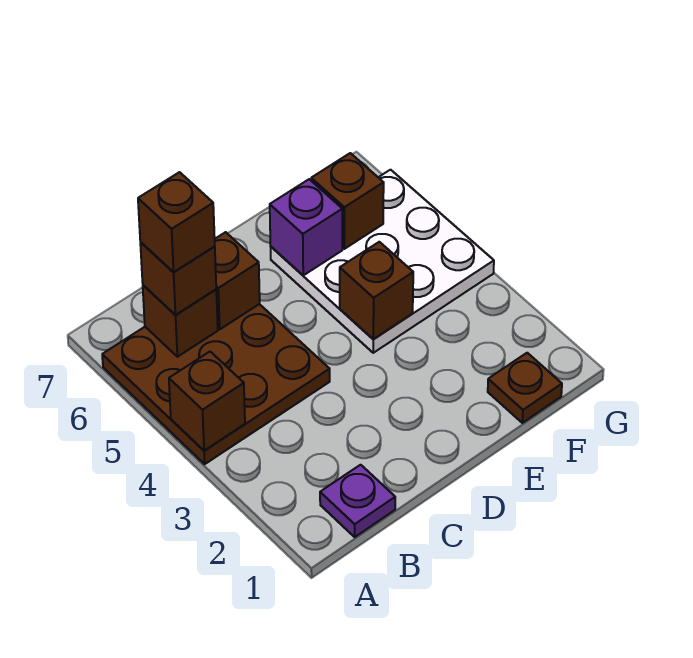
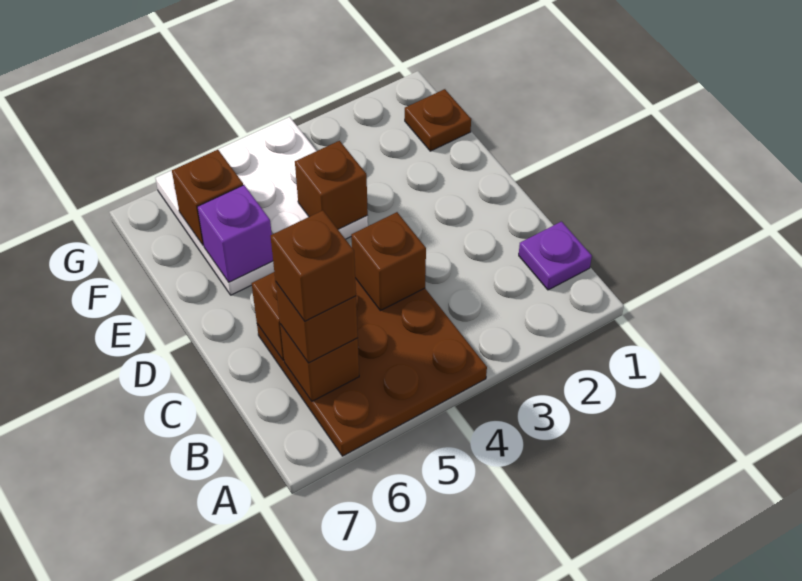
brown 1x1 brick [169,352,245,451] -> brown 1x1 brick moved to [351,212,426,311]

